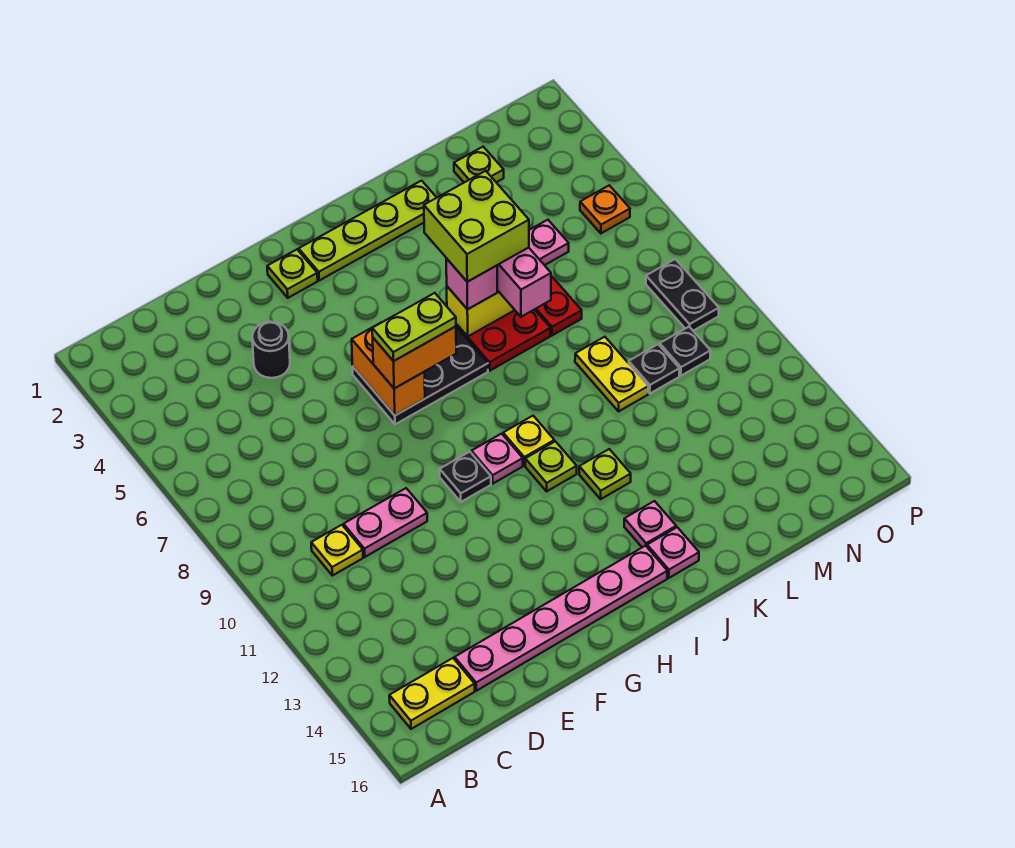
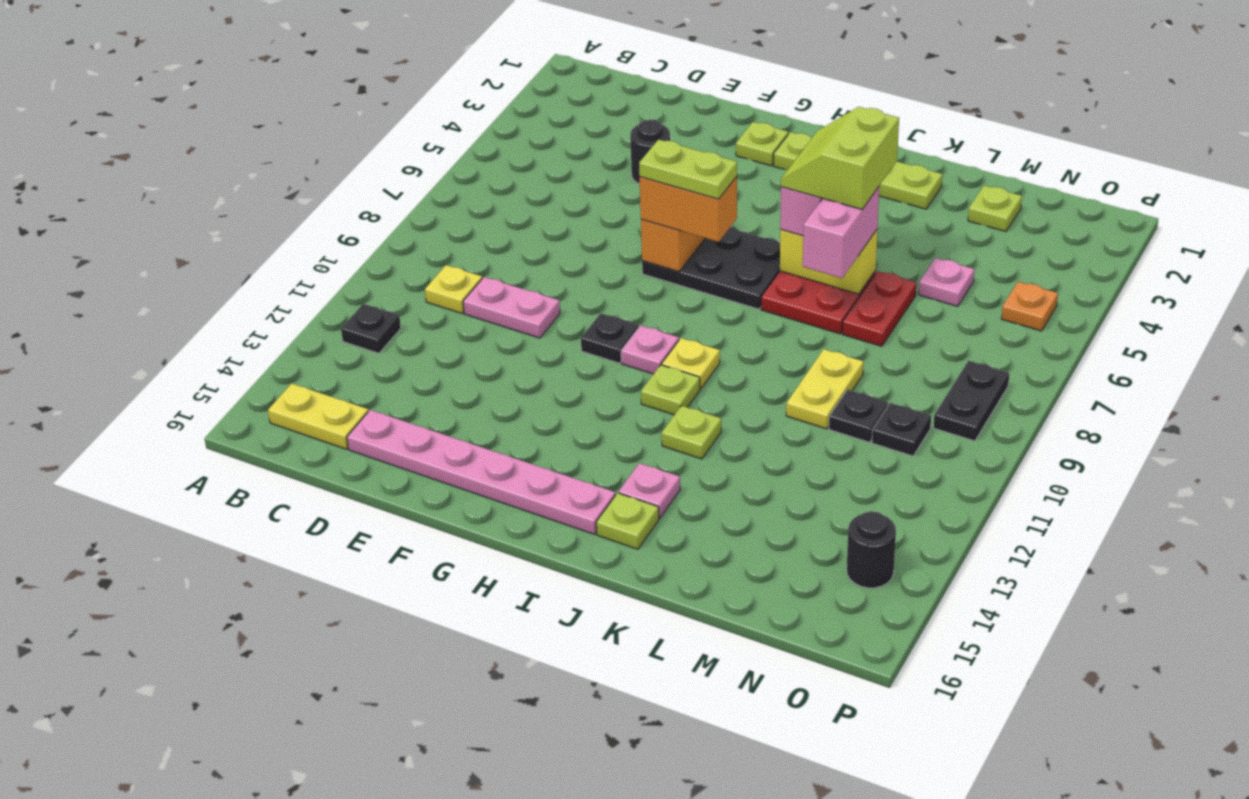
none -> black 1x1 plate [341,304,401,353]
lime 2x2 brick [424,171,529,282] -> lime 2x2 slope [781,107,899,209]
pink 1x1 plate [647,527,699,578] -> lime 1x1 plate [596,493,659,549]
none -> black 1x1 round brick [847,511,896,588]

